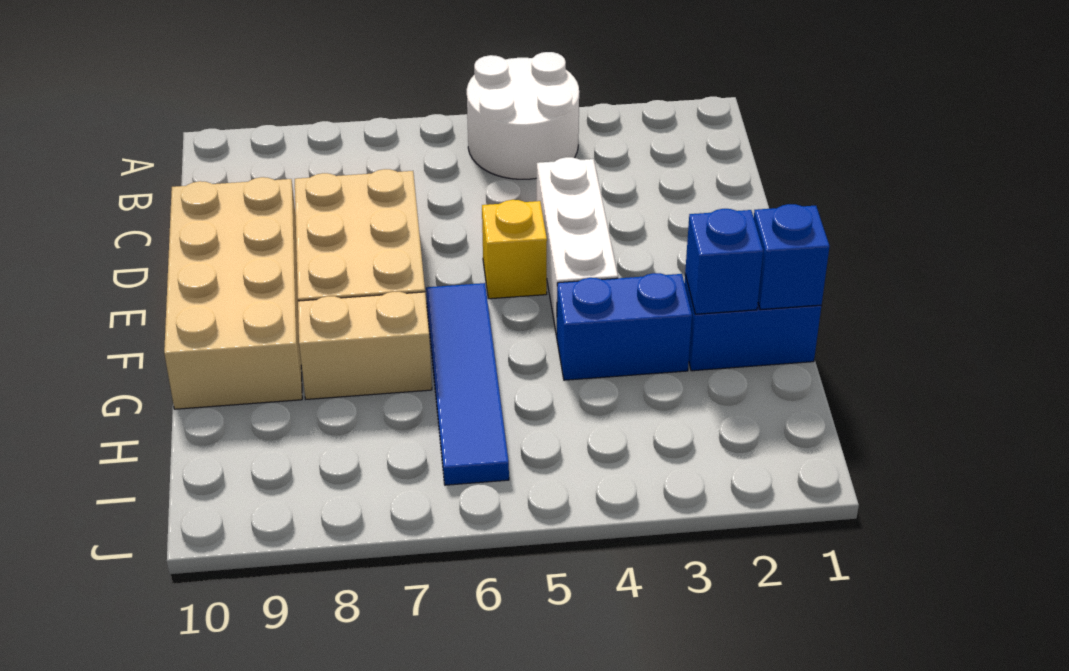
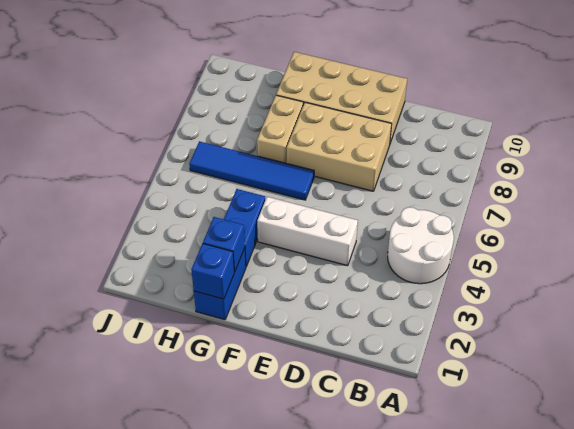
yellow 1x1 brick [482,200,547,299] -> none

